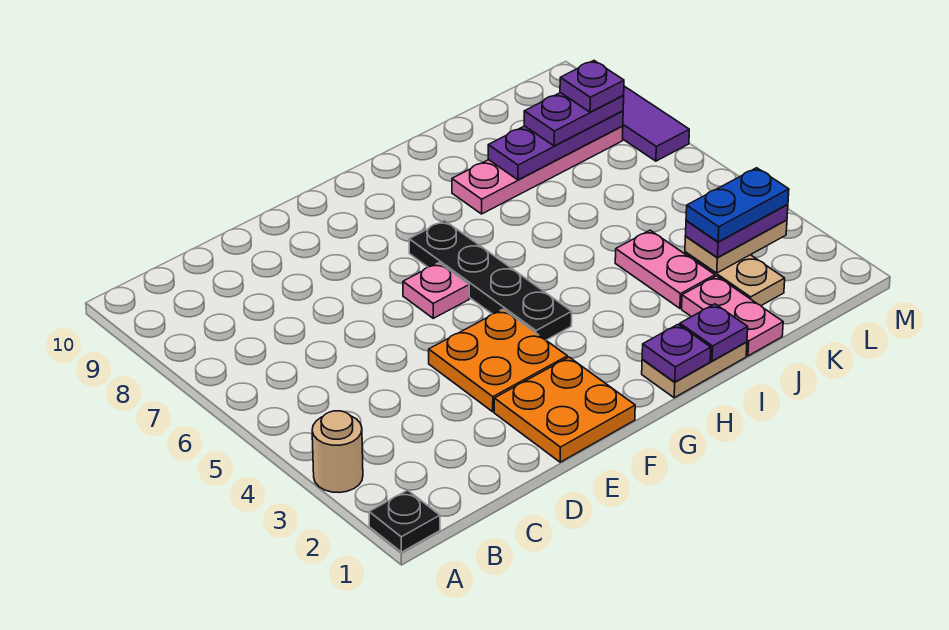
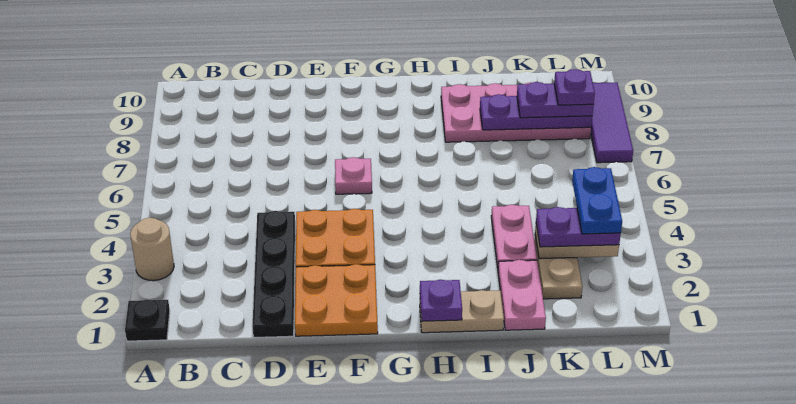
black 1x4 plate [409,221,572,340] -> black 1x4 plate moved to [252,211,295,337]
purple 1x1 plate [680,304,748,361] -> none
pink 1x4 plate [452,126,623,214] -> pink 2x4 plate [441,82,591,142]
blue 1x2 plate [686,168,789,242] -> blue 1x2 plate turned to [572,167,622,234]

